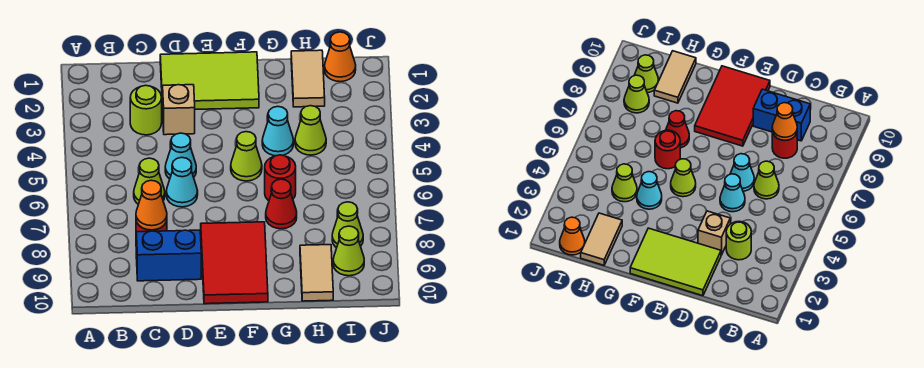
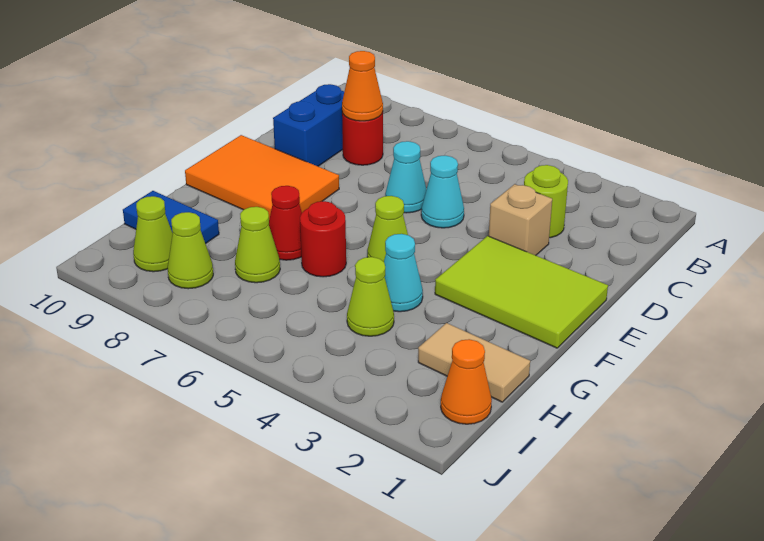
lime 1x1 cone [134,158,165,204] -> lime 1x1 cone moved to [235,207,280,283]
lime 2x3 tile [160,52,259,109] -> lime 2x3 tile turned to [435,236,608,348]
red 2x3 tile [201,222,268,304] -> orange 2x3 tile [185,135,339,220]
tan 1x2 tile [300,245,333,301] -> blue 1x2 tile [123,191,219,244]

